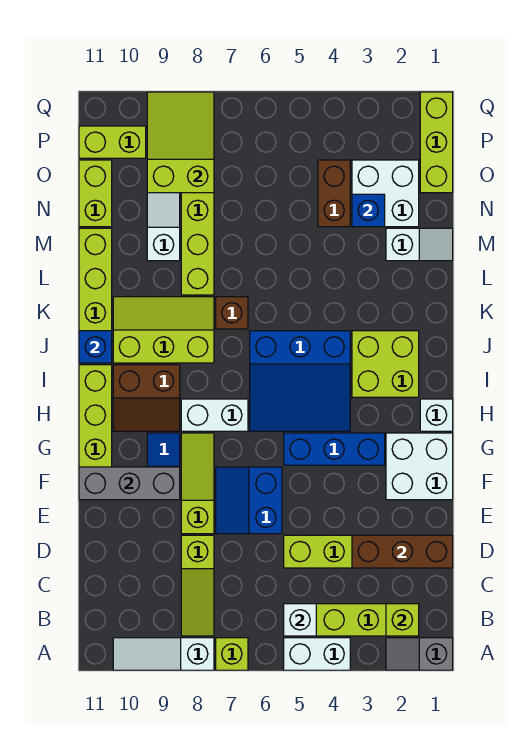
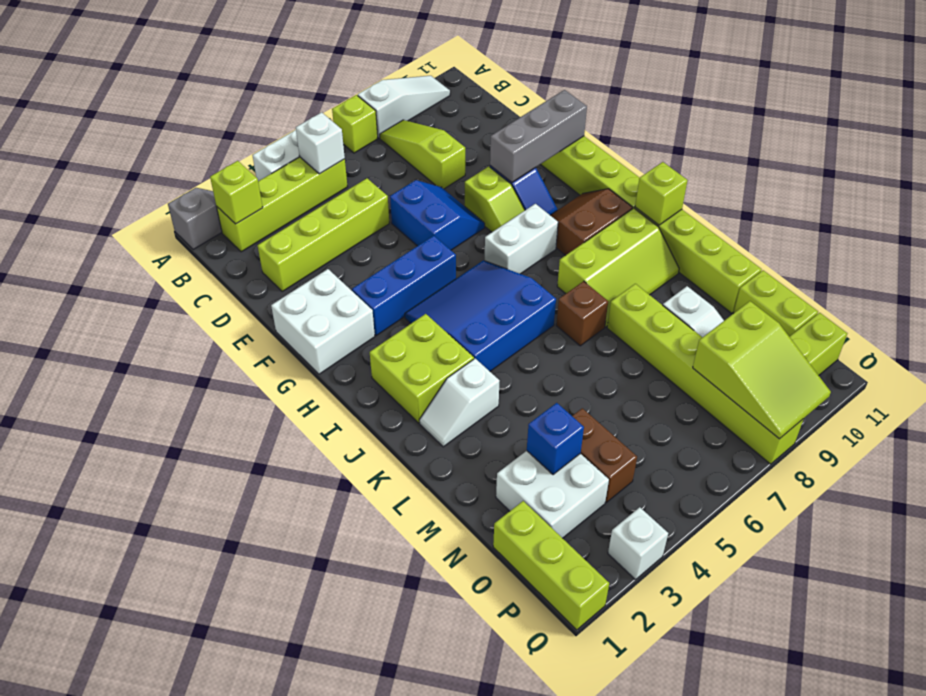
brown 1x3 brick [352,535,453,568] -> none
lime 1x3 slope [181,433,214,534] -> lime 1x2 slope [465,167,525,232]
white 1x1 brick [420,399,453,431] -> white 1x1 brick moved to [608,507,668,579]
blue 1x1 brick [79,331,112,363] -> lime 1x1 brick [635,162,688,225]
white 1x2 slope [386,228,453,261] -> white 1x2 slope moved to [420,359,499,447]

